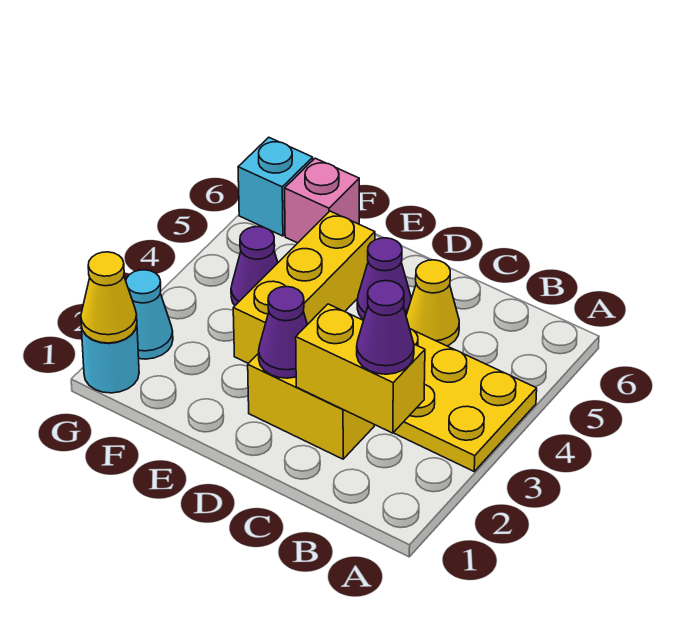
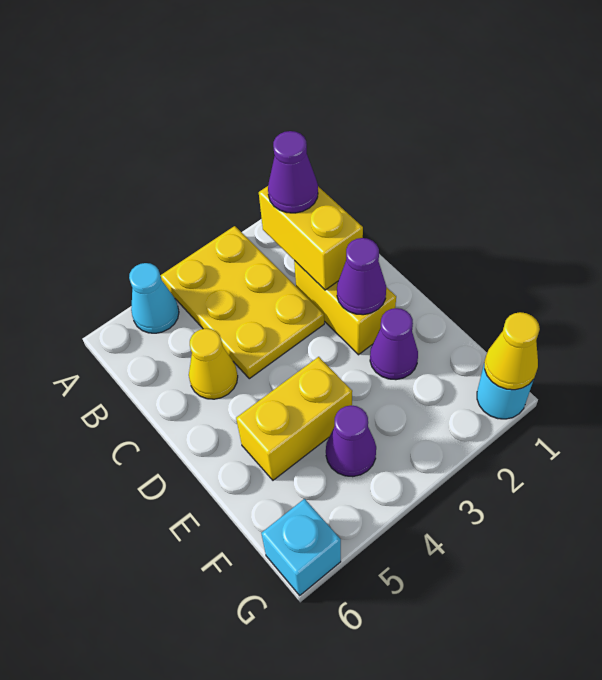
purple 1x1 cone [357,238,411,320] -> purple 1x1 cone moved to [370,308,418,380]
yellow 1x3 brick [233,211,375,363] -> yellow 1x2 brick [236,357,352,480]
pink 1x1 brick [285,158,359,243] -> none
cyan 1x1 cone [126,270,173,359] -> cyan 1x1 cone moved to [129,263,179,333]

